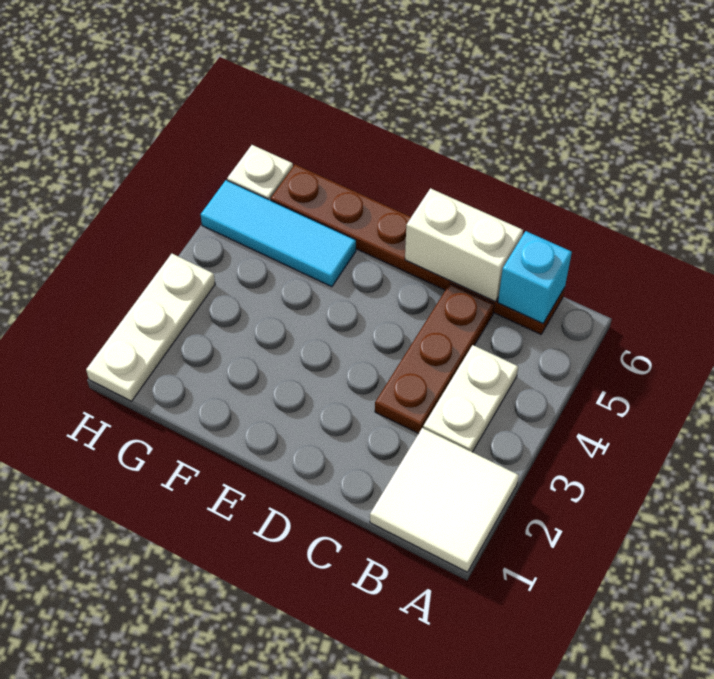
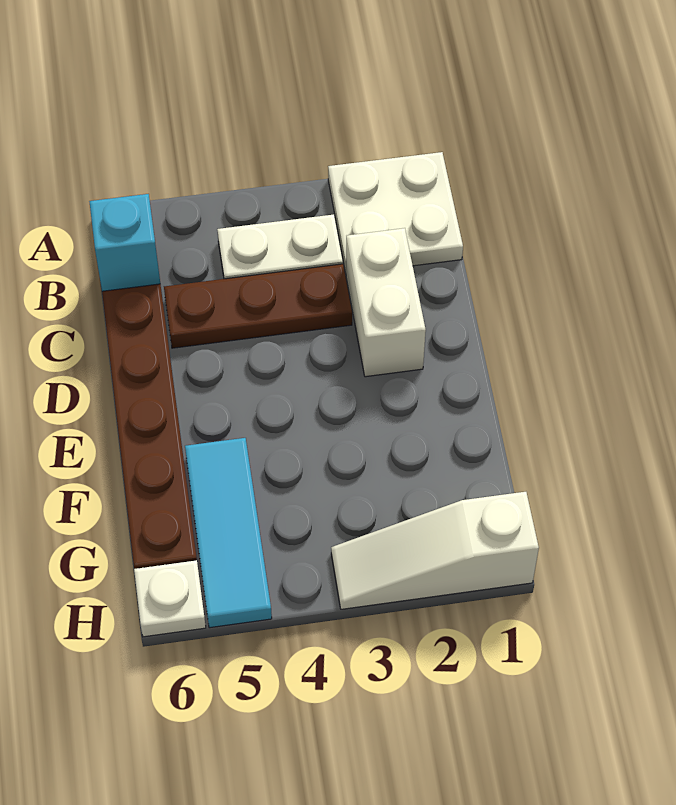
white 2x2 tile [370,428,519,572] -> white 2x2 plate [328,152,463,273]
white 1x2 brick [405,188,523,302] -> white 1x2 brick moved to [346,228,426,377]
white 1x3 plate [86,254,215,401] -> white 1x3 slope [331,492,539,609]

